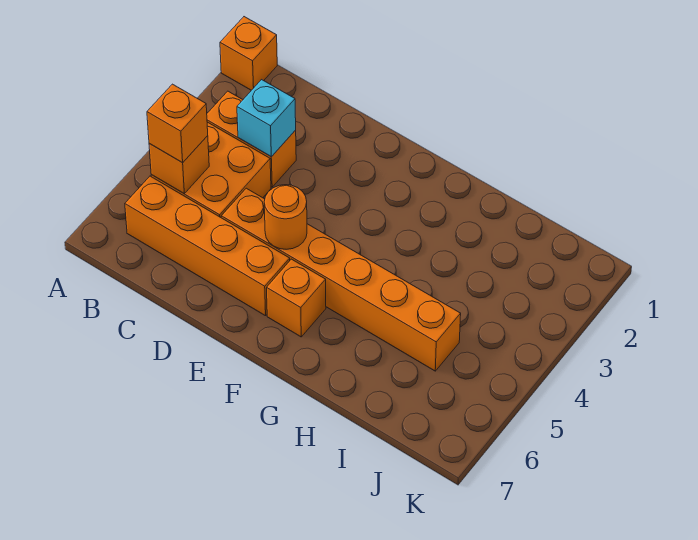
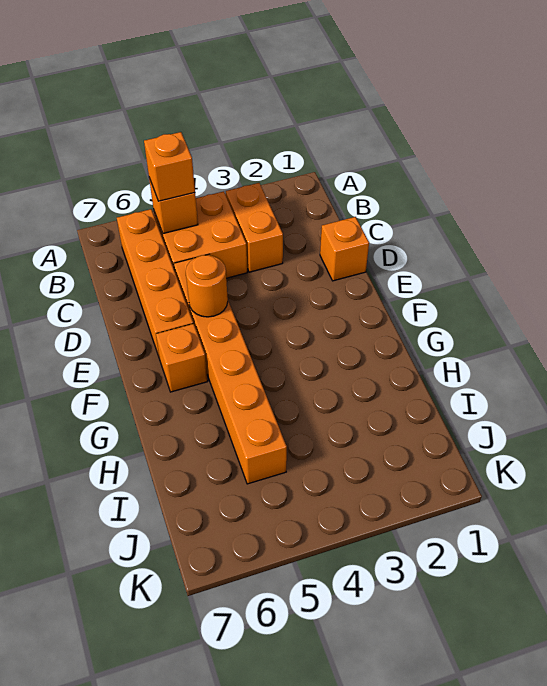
orange 1x1 brick [220,17,277,90] -> orange 1x1 brick moved to [320,217,369,281]
cyan 1x1 brick [237,80,296,157] -> none

